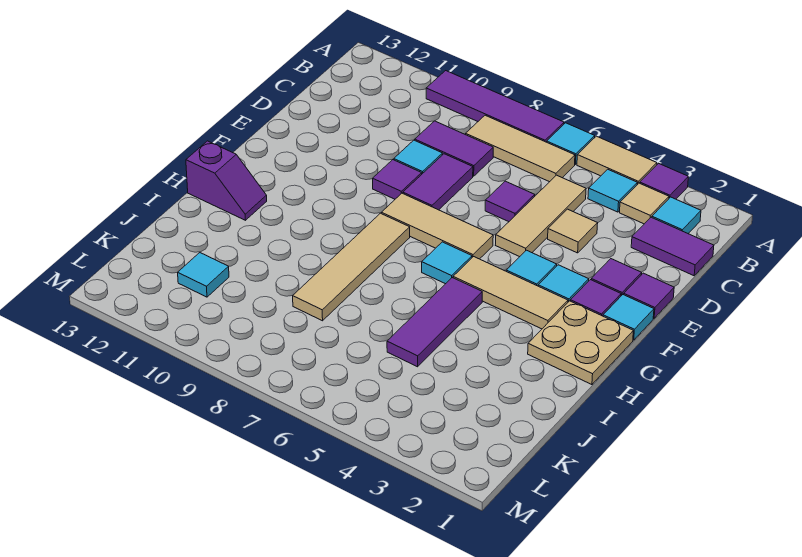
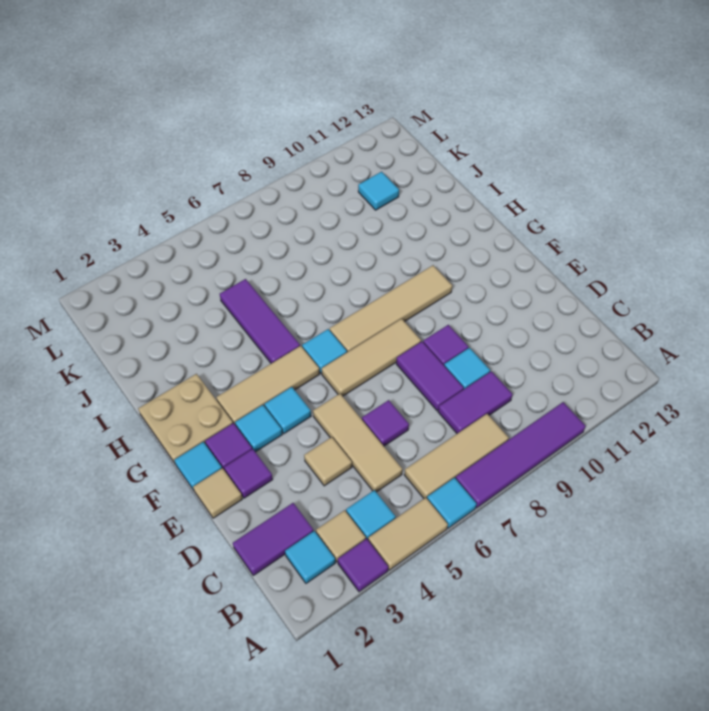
purple 1x1 tile [624,273,674,318] -> tan 1x1 tile [193,468,242,518]
tan 1x4 tile [293,213,410,321] -> tan 1x4 tile turned to [330,265,452,352]
purple 1x2 slope [186,141,267,220] -> none

